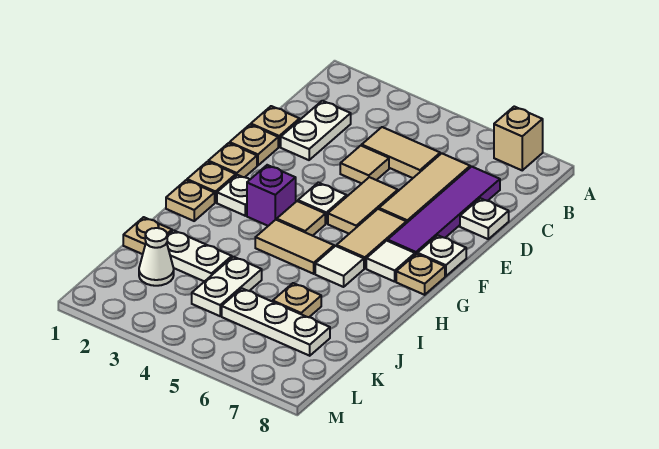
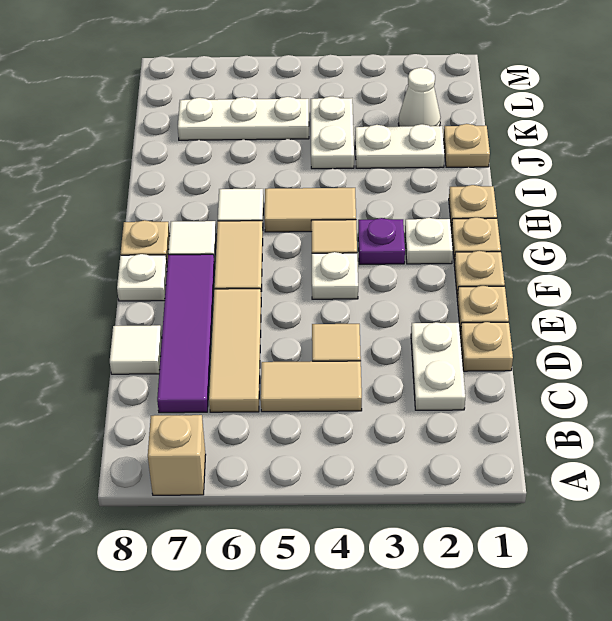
white 1x1 plate [460,198,509,239] -> white 1x1 tile [110,325,162,374]
tan 1x2 tile [328,177,398,234] -> none
purple 1x1 brick [247,165,296,226] -> purple 1x1 plate [358,218,405,264]
tan 1x1 plate [273,283,321,317] -> none

